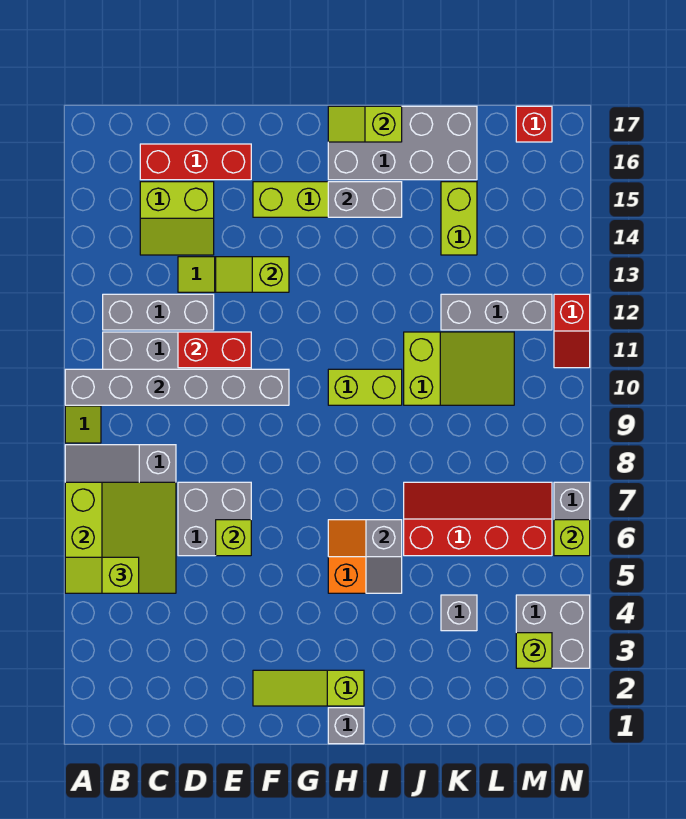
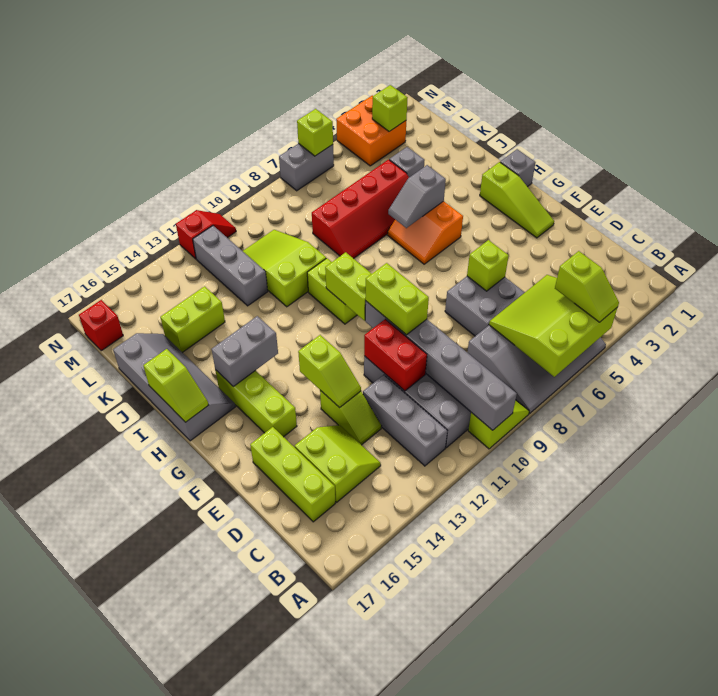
red 1x3 brick [140,144,251,180] -> lime 1x3 brick [250,427,335,522]
none -> lime 1x2 brick [366,263,429,335]
none -> lime 1x2 brick [325,252,372,321]
grey 1x2 brick [328,182,402,217] -> grey 1x2 brick turned to [211,316,278,386]
grey 2x4 brick [328,106,477,180] -> grey 2x4 slope [113,333,236,441]
grey 1x2 slope [366,520,402,593] -> grey 1x2 slope turned to [388,165,446,228]
red 2x4 slope [404,482,552,556] -> red 2x4 slope turned to [312,160,409,259]
grey 2x2 brick [516,595,590,668] -> orange 2x2 brick [336,95,406,166]

